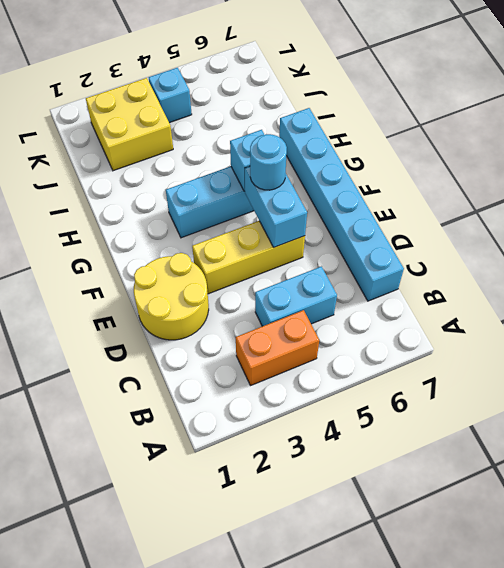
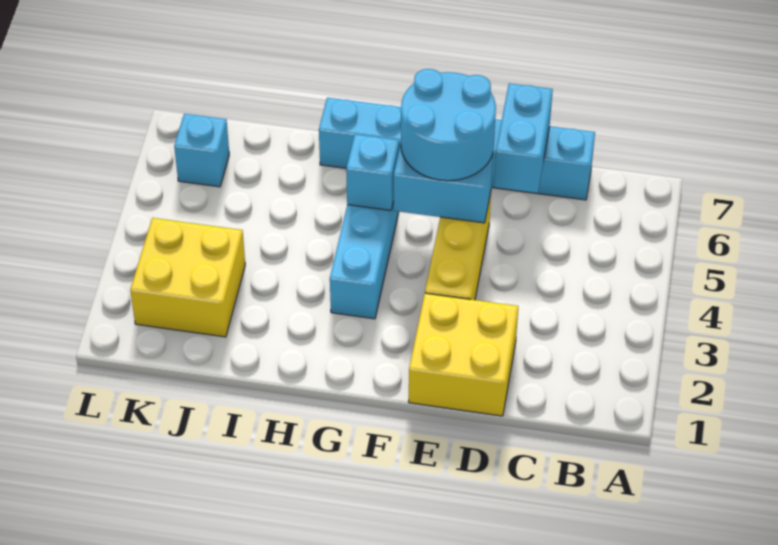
orange 1x2 brick [236,310,319,386] -> none
cyan 1x2 brick [255,267,337,326] -> cyan 1x2 brick moved to [494,83,553,193]
yellow 2x2 round brick [134,253,209,340] -> yellow 2x2 brick [409,293,518,416]
cyan 1x1 round brick [250,134,287,190] -> cyan 2x2 round brick [401,69,496,181]
cyan 1x1 brick [148,68,192,123] -> cyan 1x1 brick moved to [174,114,229,187]

